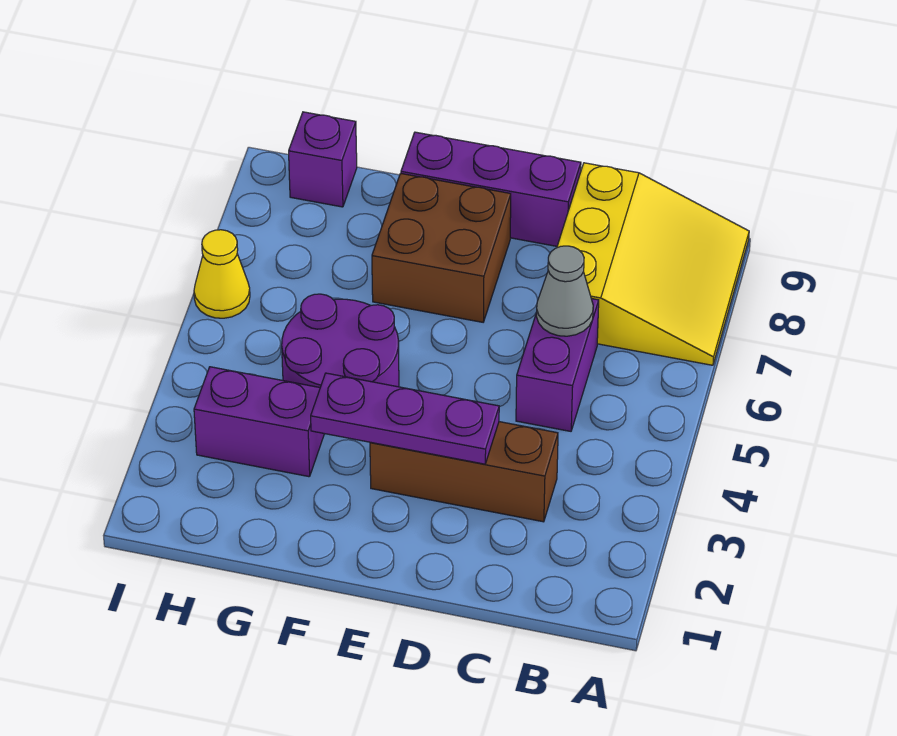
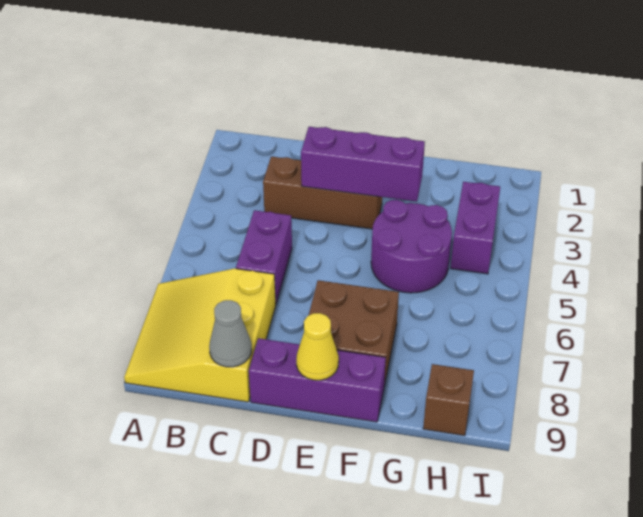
grey 1x1 cone [536,246,593,336] -> grey 1x1 cone moved to [209,300,252,367]
purple 1x3 plate [311,373,499,464] -> purple 1x3 brick [301,127,425,202]
purple 1x2 brick [194,367,324,477] -> purple 1x2 brick turned to [450,182,500,274]
purple 1x1 brick [289,112,357,207] -> brown 1x1 brick [423,364,474,436]
yellow 1x1 cone [194,230,250,318] -> yellow 1x1 cone moved to [296,313,339,380]

